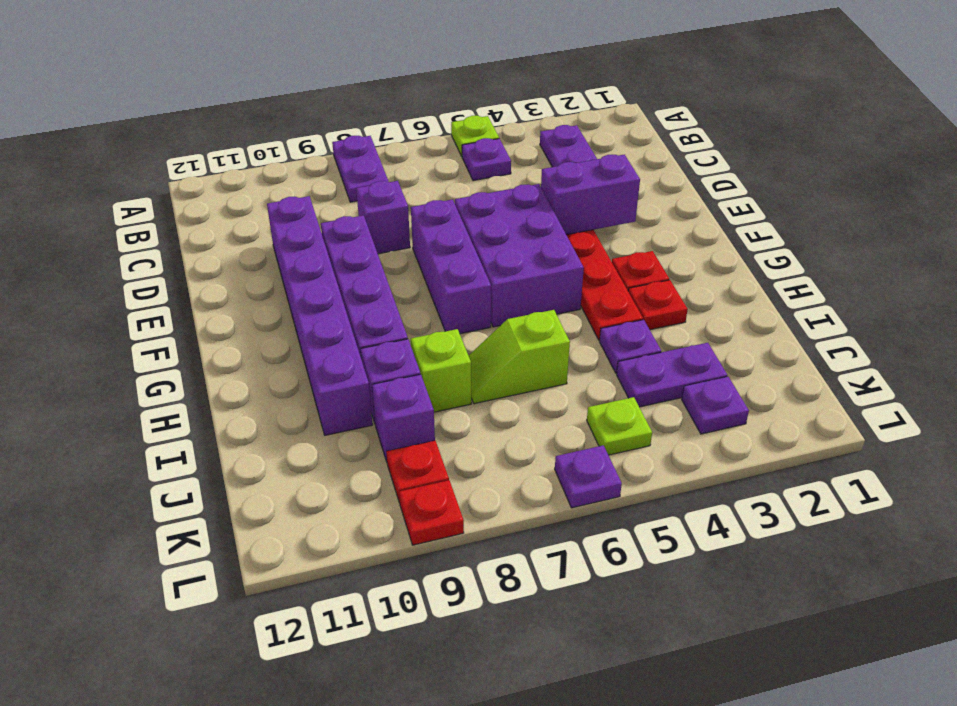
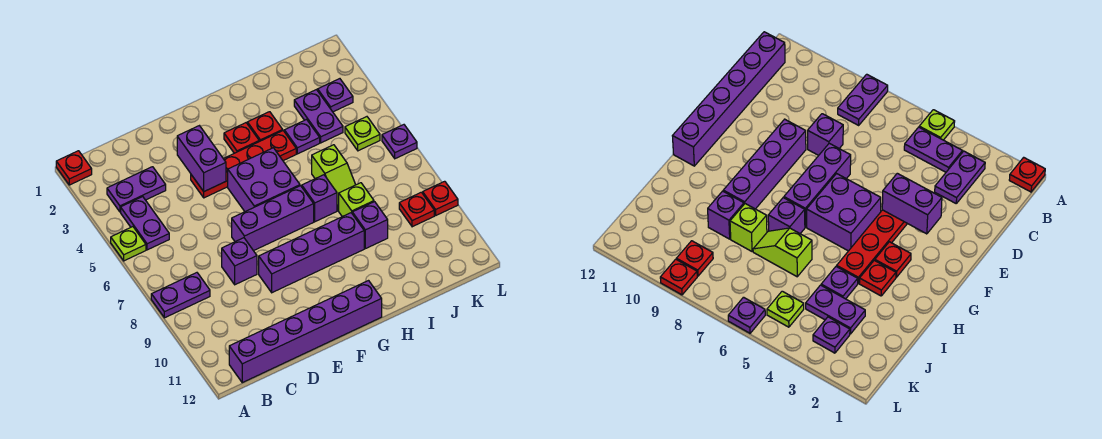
none -> red 1x1 plate [56,151,92,185]
purple 1x1 plate [462,138,511,181] -> purple 1x2 plate [121,197,169,250]
purple 1x6 brick [267,196,373,435] -> purple 1x6 brick moved to [229,281,382,383]
purple 2x3 brick [455,184,584,327] -> purple 2x2 brick [228,148,300,212]
purple 1x1 brick [372,374,435,461] -> purple 1x1 brick moved to [302,175,337,222]

